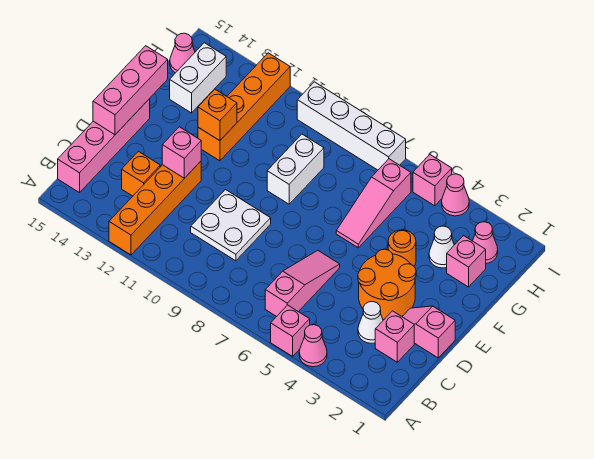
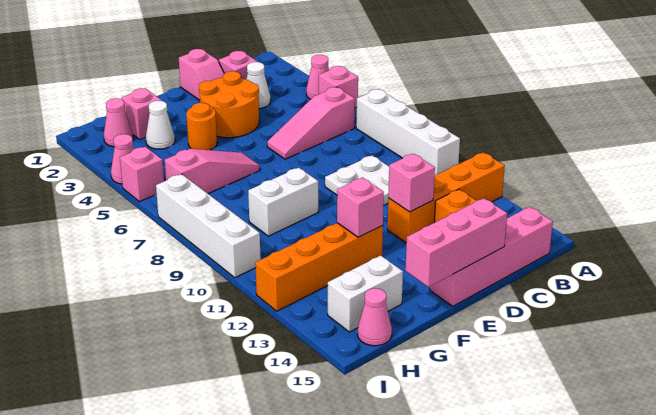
none -> white 1x4 brick [356,89,460,175]
orange 1x1 brick [198,89,237,141] -> pink 1x1 brick [337,177,384,237]

